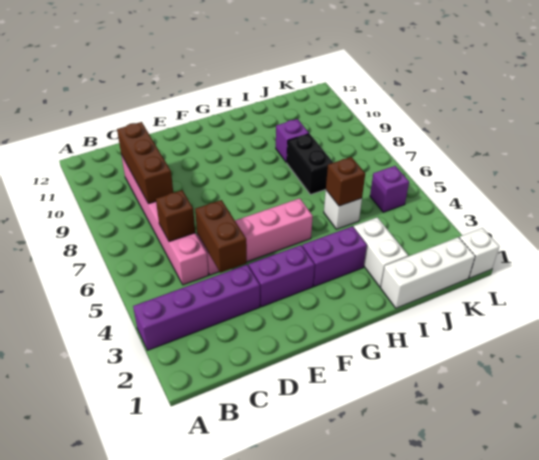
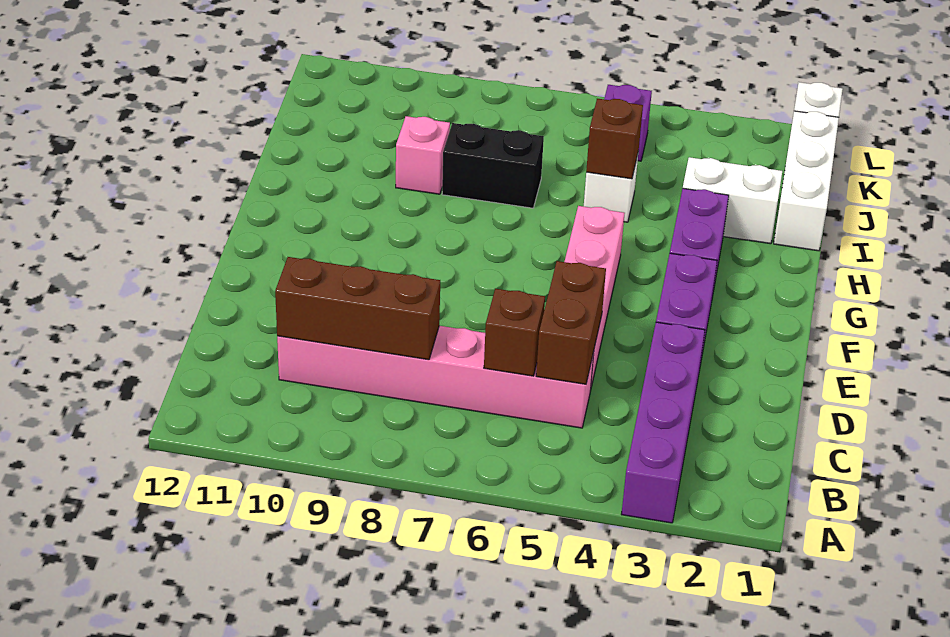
brown 1x2 brick [195,200,247,273] -> brown 1x2 brick turned to [536,261,606,384]
purple 1x1 brick [276,119,309,163] -> pink 1x1 brick [396,116,450,194]

